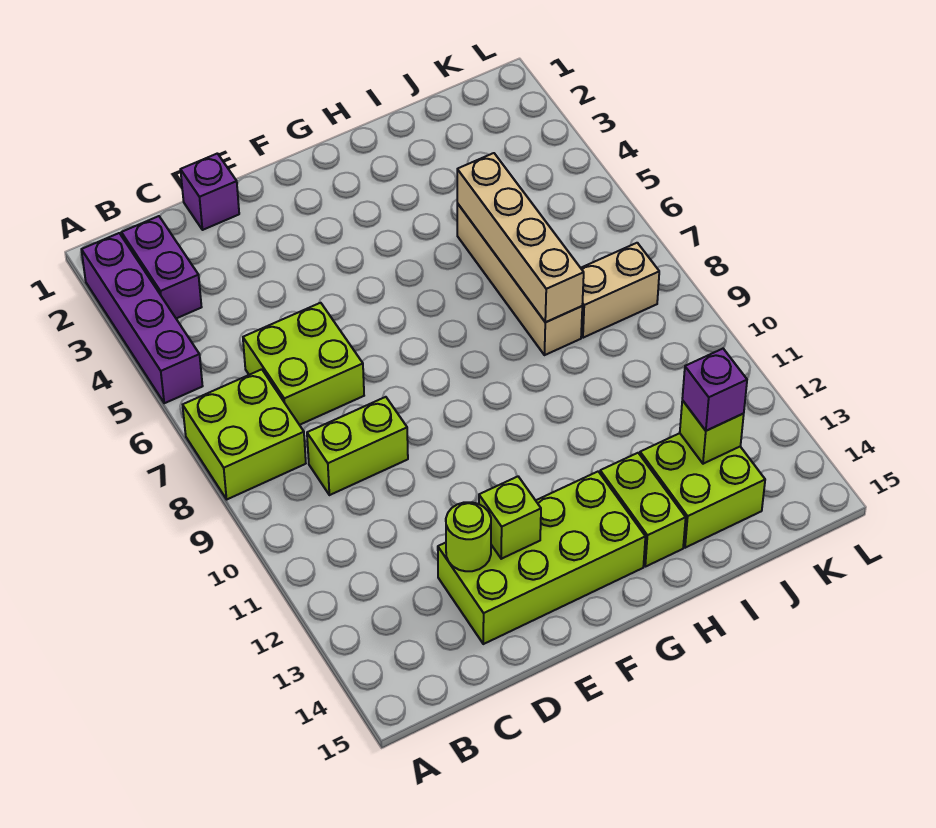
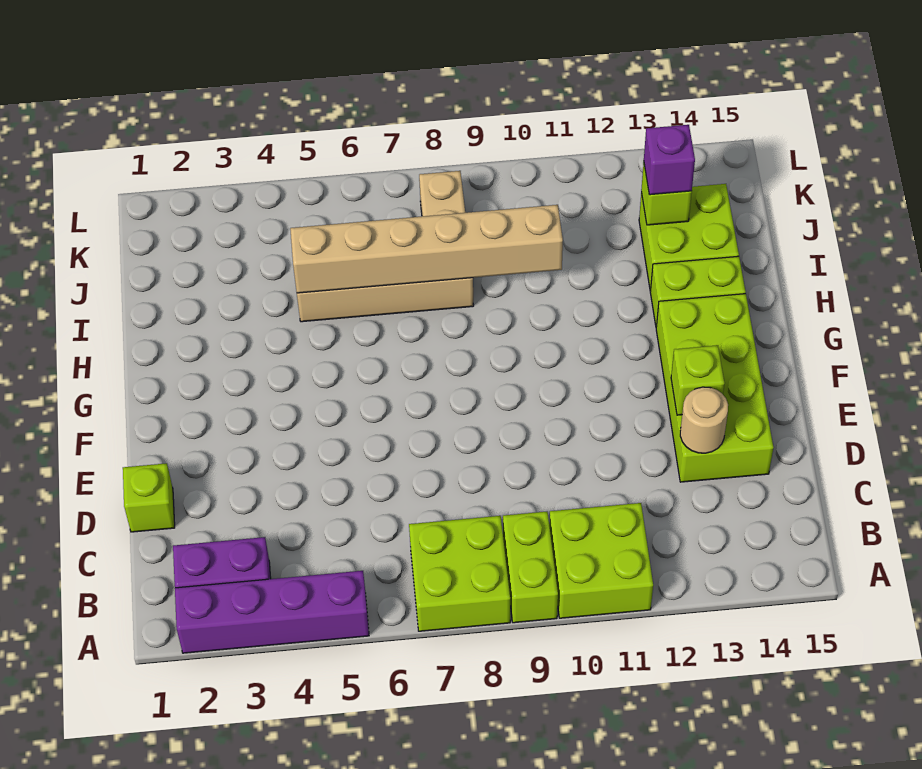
lime 2x2 brick [243,303,364,425] -> lime 2x2 brick moved to [549,503,653,618]
lime 1x2 brick [307,397,408,495] -> lime 1x2 brick moved to [503,512,558,623]
purple 1x1 brick [181,153,239,230] -> lime 1x1 brick [123,463,175,532]
lime 1x1 round brick [446,502,491,571] -> tan 1x1 round brick [680,387,728,453]
tan 1x4 brick [457,153,584,322] -> tan 1x6 brick [290,205,563,293]

